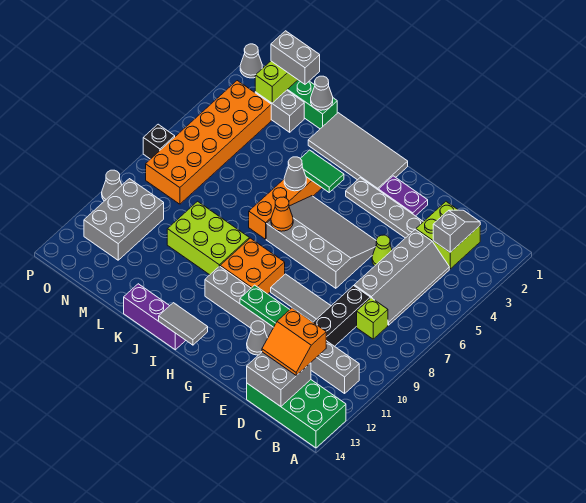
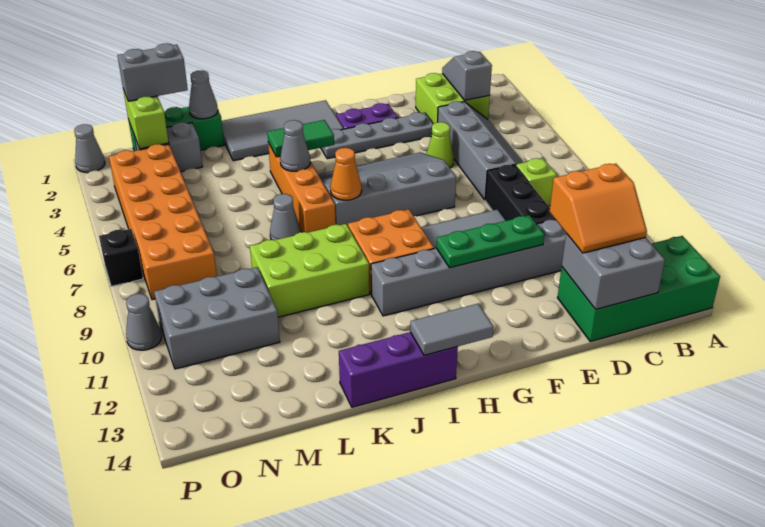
grey 1x1 cone [247,321,268,355] -> grey 1x1 cone moved to [270,194,301,240]
grey 2x3 brick [84,179,164,260] -> grey 2x3 brick turned to [154,267,280,369]

